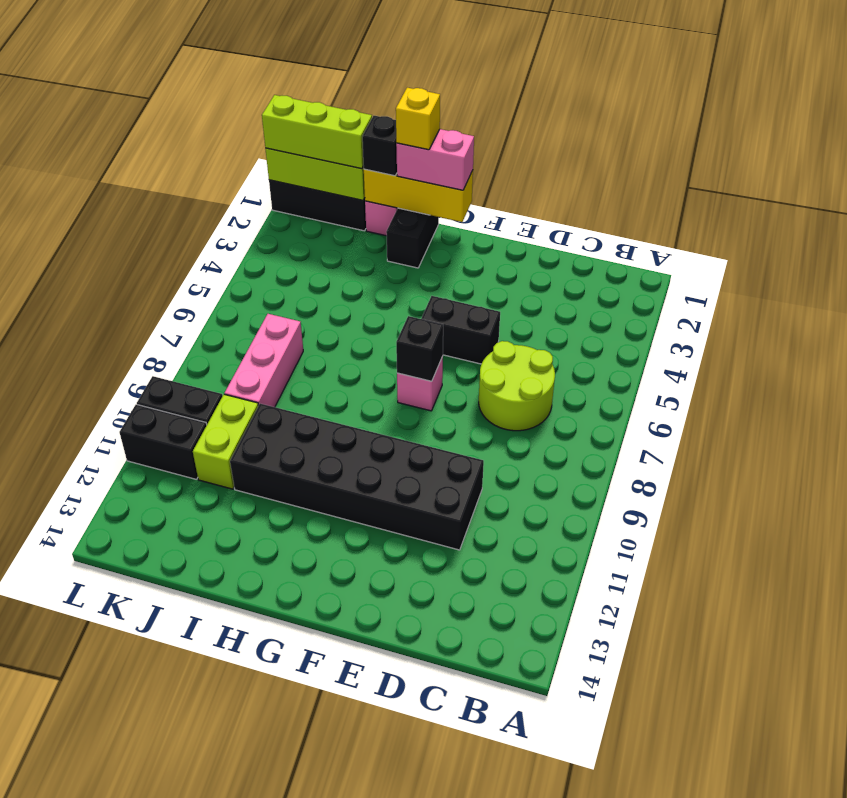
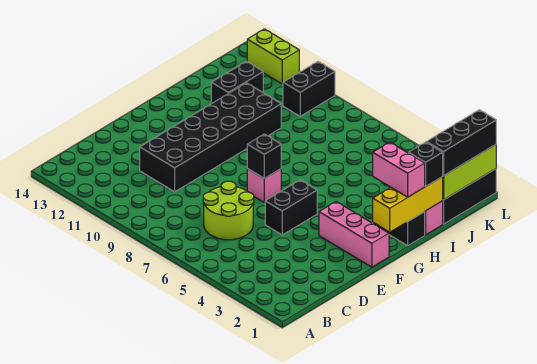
pink 1x2 brick [396,129,474,190] -> pink 1x2 brick turned to [373,142,425,197]
yellow 1x1 brick [396,88,440,150] -> none
lime 1x3 brick [262,95,372,169] -> black 1x3 brick [426,110,496,176]
pink 1x3 brick [224,314,303,407] -> pink 1x3 brick moved to [319,202,389,267]
lime 1x2 brick [193,394,259,489] -> lime 1x2 brick moved to [247,29,299,84]
black 1x2 brick [119,404,207,479] -> black 1x2 brick moved to [211,61,263,104]

